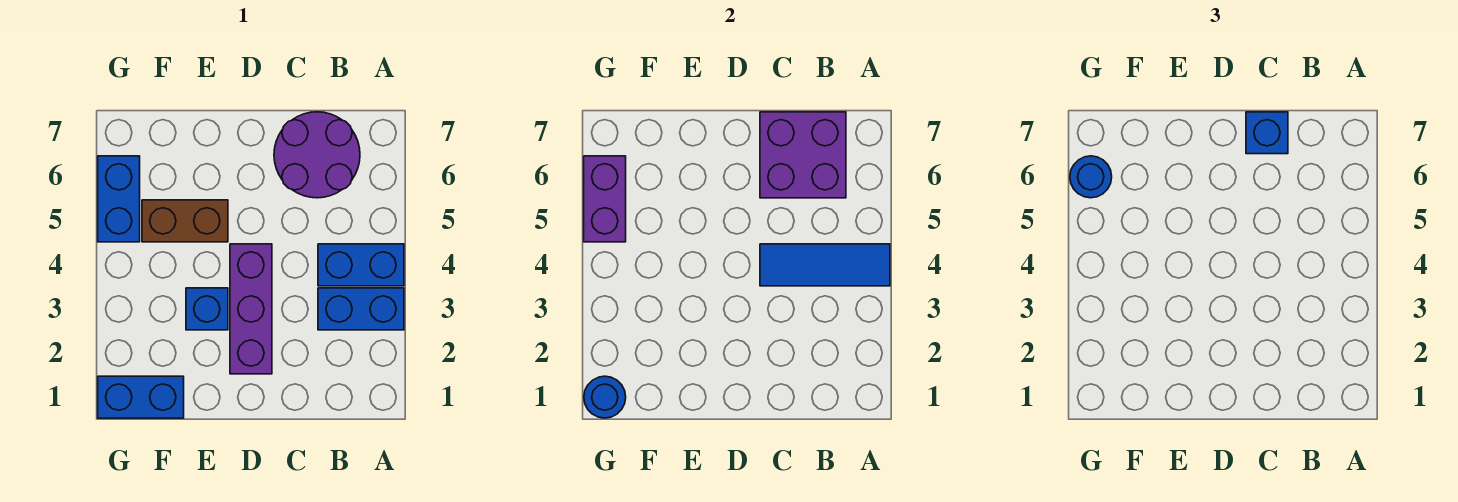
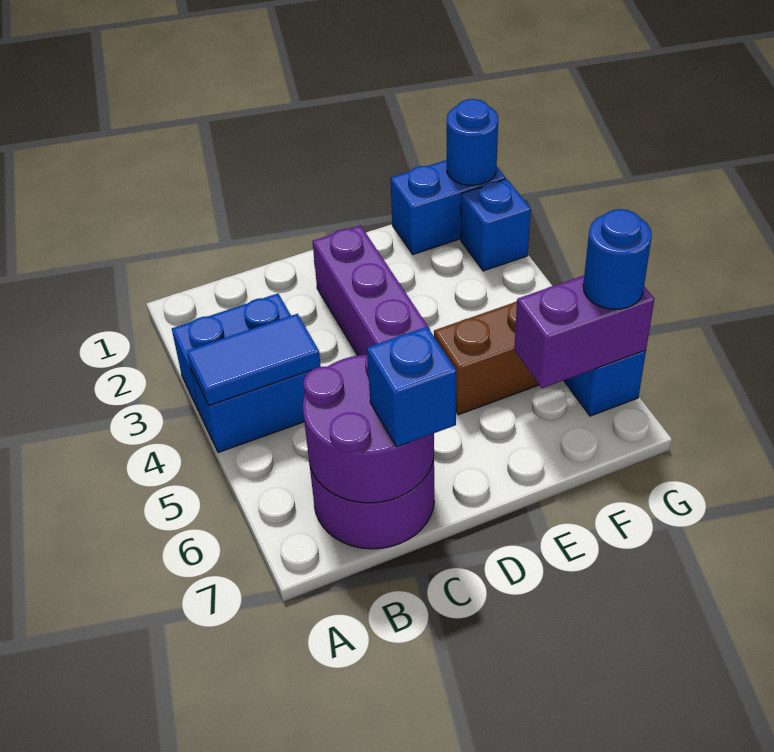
blue 1x3 tile [760,244,890,286] -> blue 1x2 tile [187,314,321,406]
purple 2x2 brick [760,112,846,198] -> purple 2x2 round brick [303,355,434,503]
blue 1x1 brick [186,288,228,330] -> blue 1x1 brick moved to [461,179,531,271]
purple 1x2 brick [584,156,626,242] -> purple 1x2 brick turned to [514,276,654,388]

